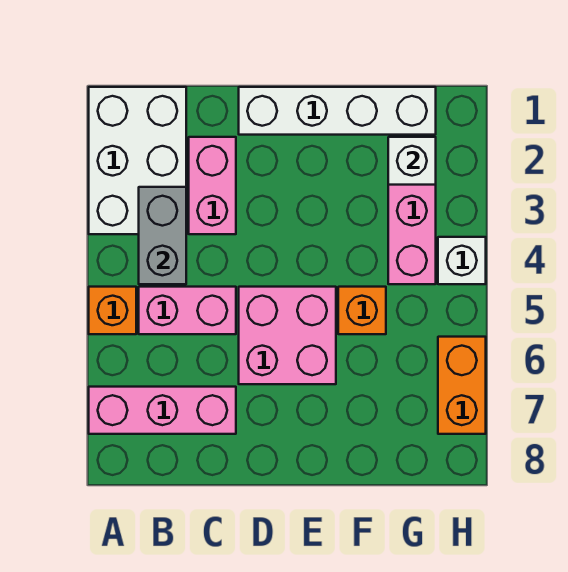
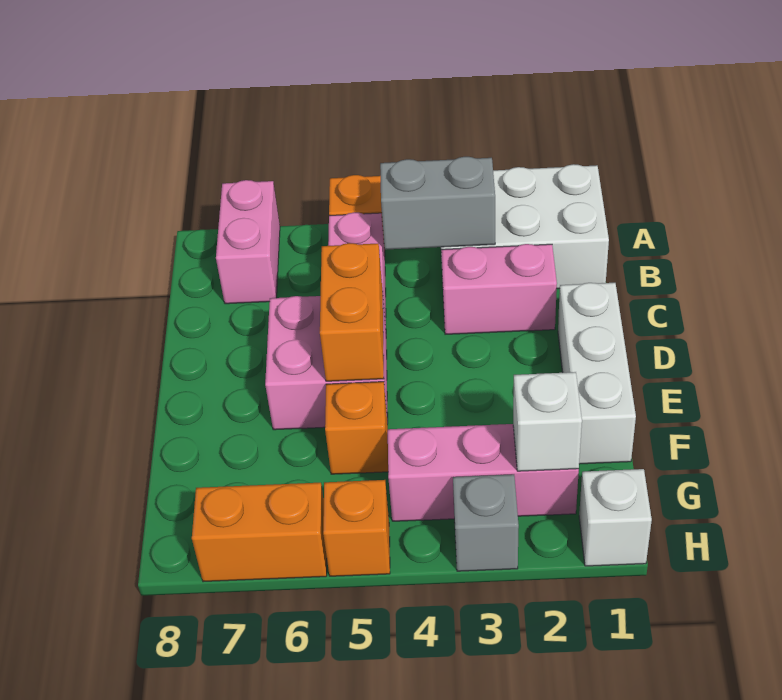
pink 1x3 brick [89,387,236,434] -> pink 1x2 brick [216,180,280,304]
white 1x4 brick [239,87,436,135] -> white 1x3 brick [558,283,636,464]
none -> orange 1x2 brick [320,243,384,381]
none -> grey 1x1 brick [453,474,519,571]
white 1x1 brick [438,237,486,284] -> white 1x1 brick moved to [579,469,652,566]
none -> orange 1x1 brick [323,480,390,576]

